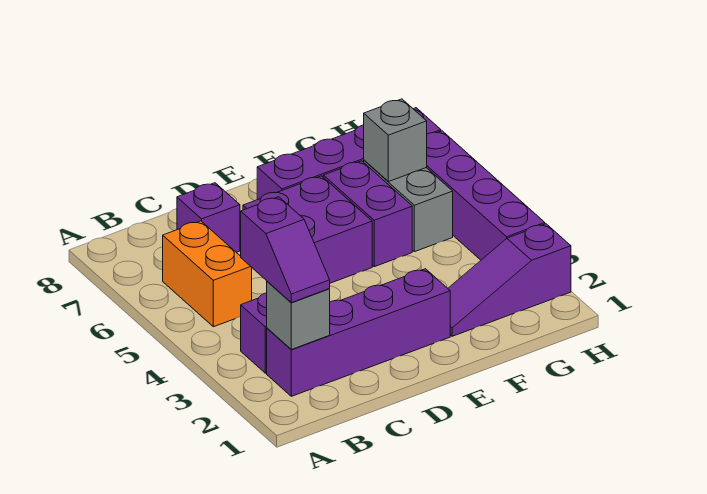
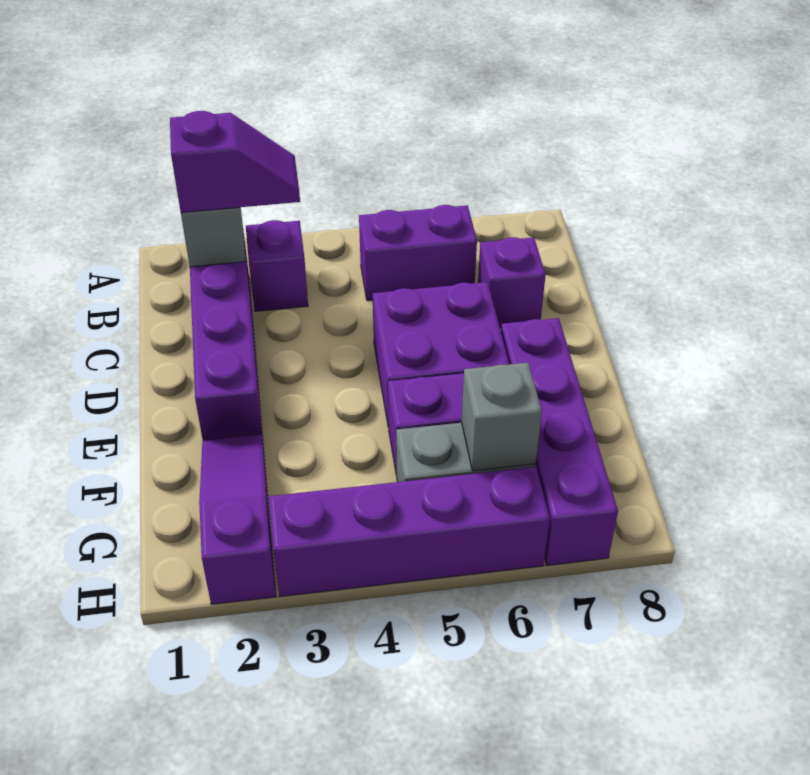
purple 1x2 slope [241,197,330,303] -> purple 1x2 slope turned to [170,111,300,213]
orange 1x2 brick [163,221,252,327] -> purple 1x2 brick [359,205,477,301]

